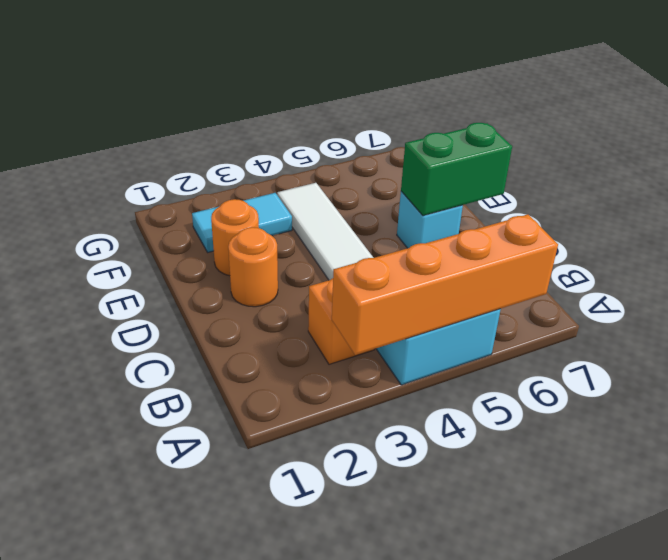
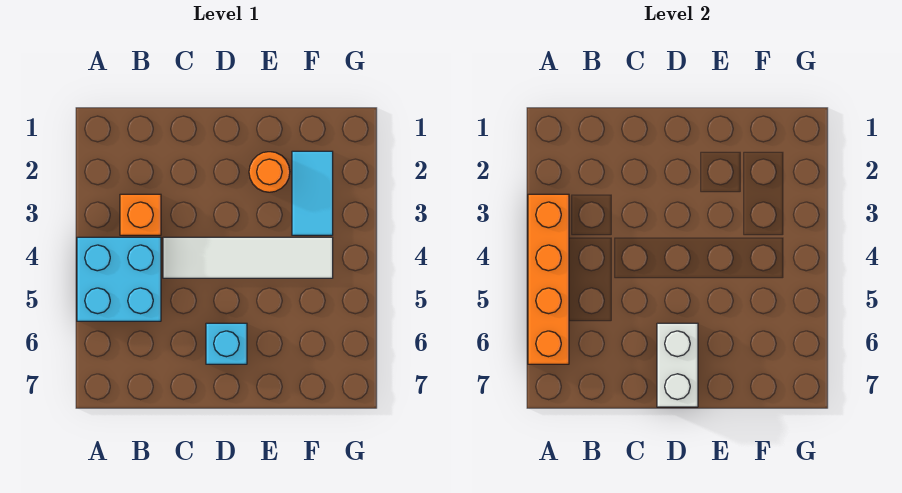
orange 1x1 round brick [228,227,278,307] -> none
green 1x2 brick [401,123,512,216] -> white 1x2 brick [657,323,698,407]

